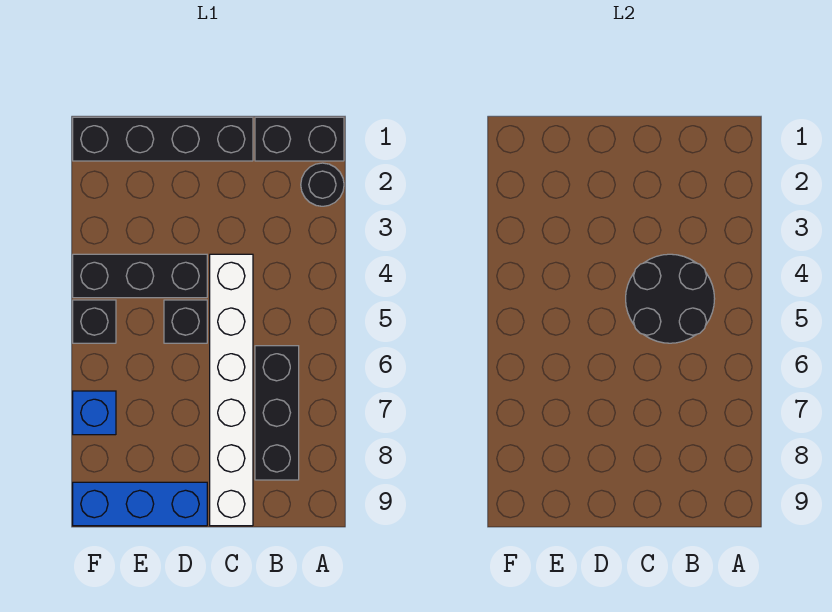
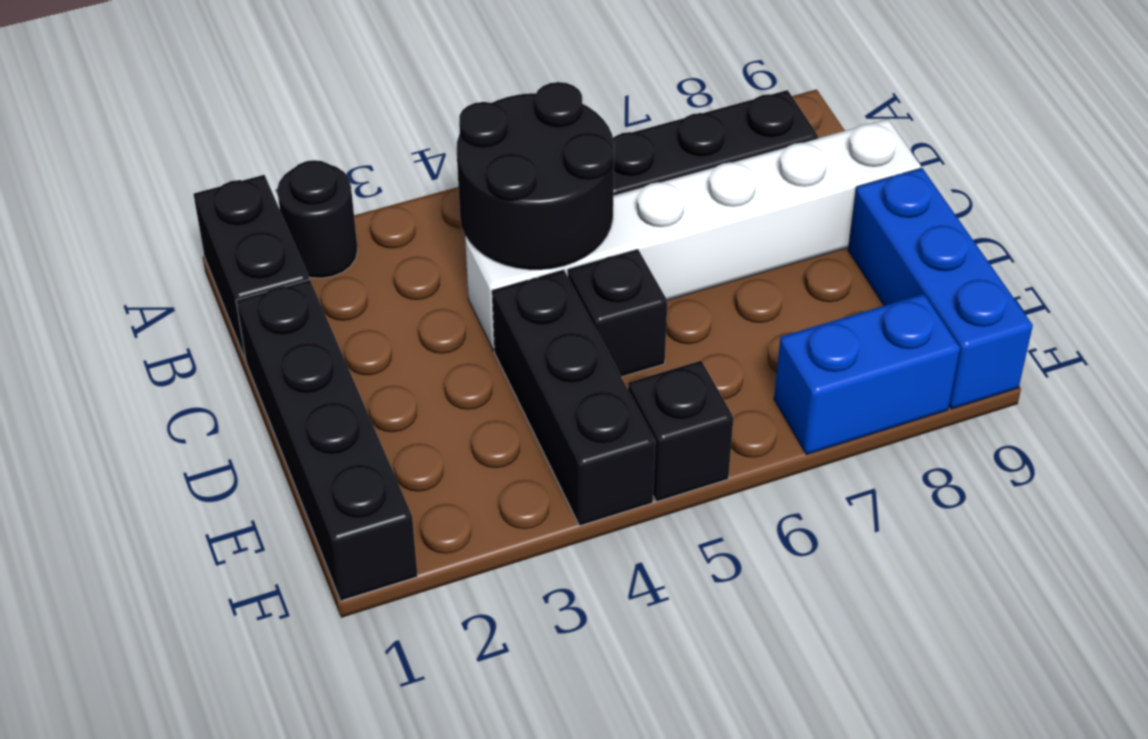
blue 1x1 brick [73,391,116,435] -> blue 1x2 brick [774,294,960,455]

